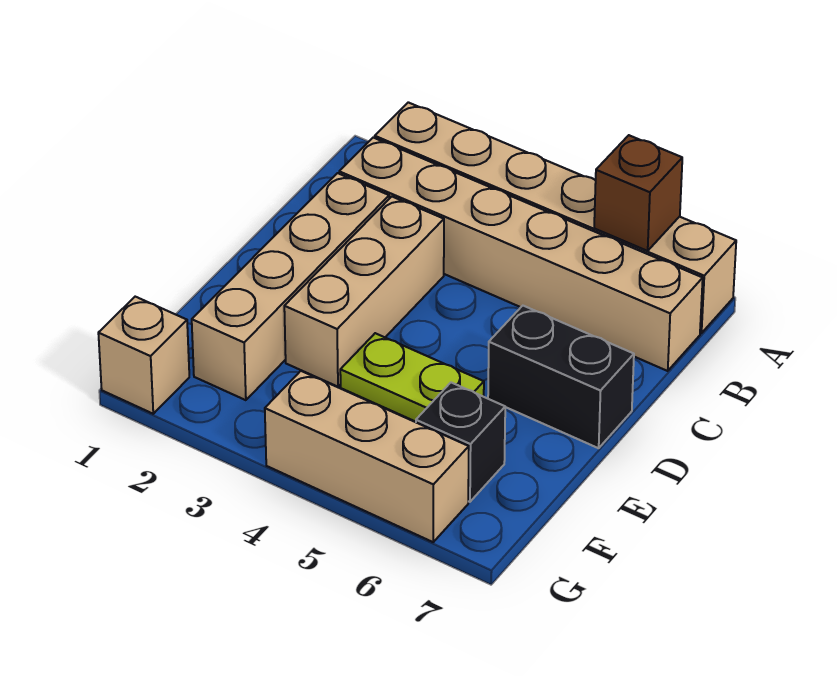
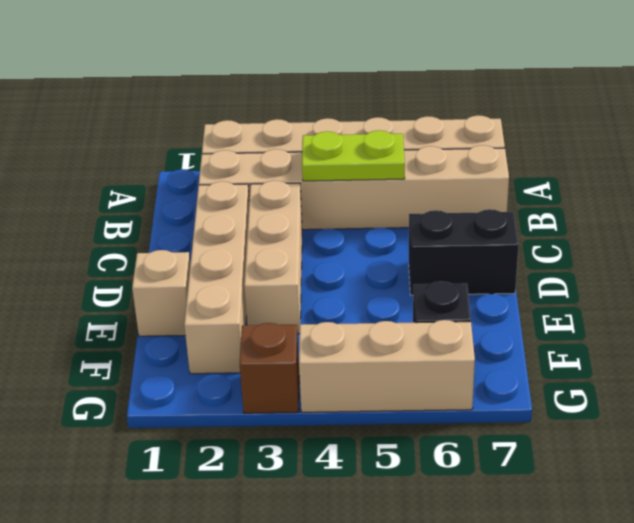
brown 1x1 brick [594,135,682,251] -> brown 1x1 brick moved to [240,323,299,413]
lime 1x2 plate [340,333,484,422] -> lime 1x2 plate moved to [302,130,405,181]
tan 1x1 brick [98,297,189,414] -> tan 1x1 brick moved to [132,250,190,336]

